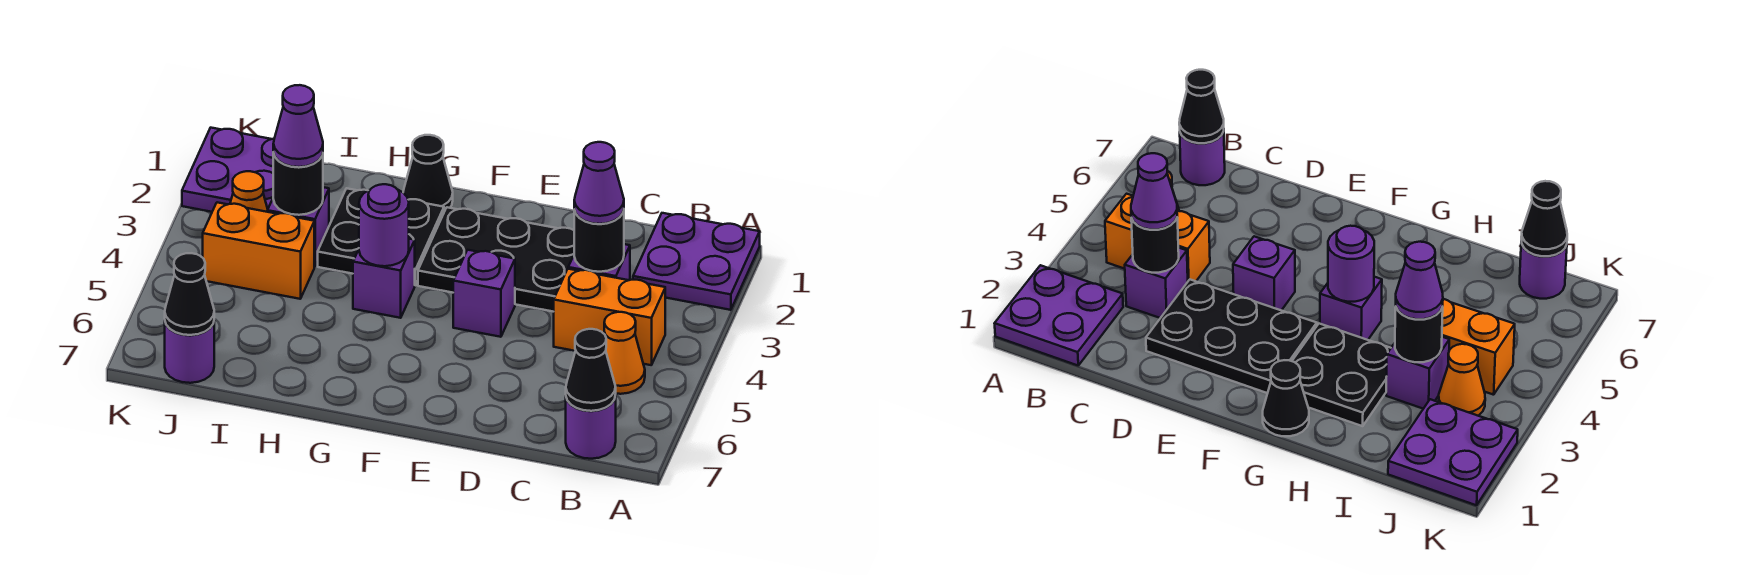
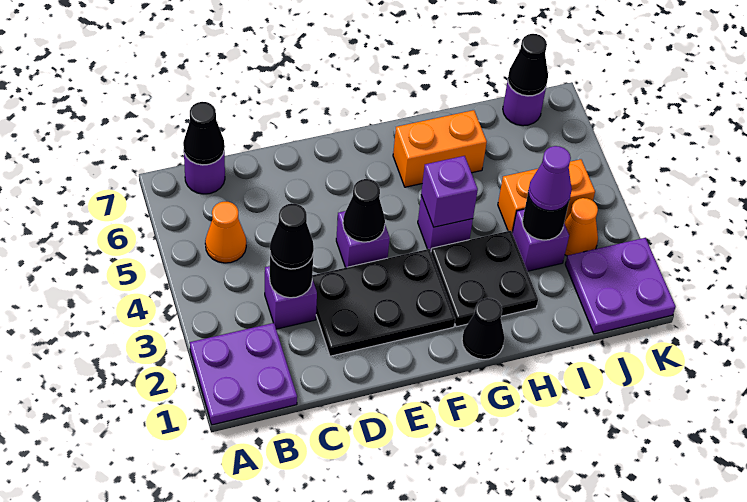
orange 1x2 brick [554,269,665,365] -> orange 1x2 brick moved to [393,110,487,187]
purple 1x1 cone [574,142,624,224] -> black 1x1 cone [270,203,314,269]
none -> black 1x1 cone [343,179,385,242]
purple 1x1 round brick [359,184,409,266] -> purple 1x1 brick [421,156,478,227]

